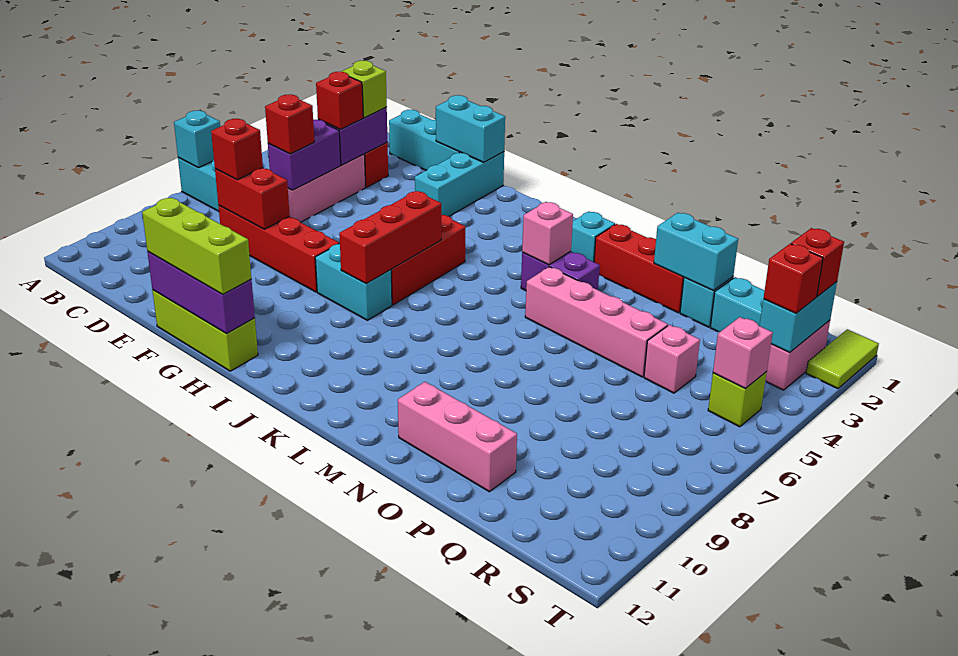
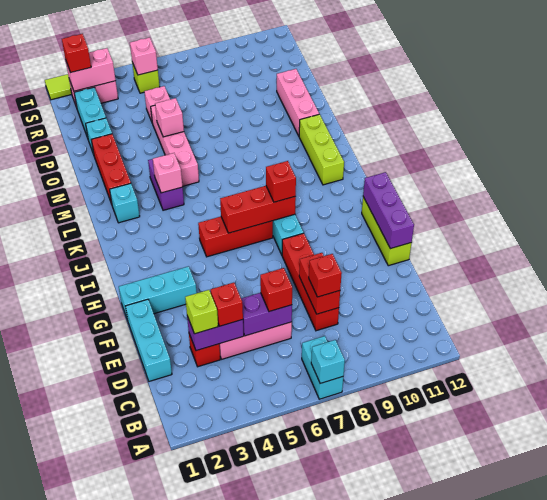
cyan 1x2 brick [436,95,505,162] -> none
lime 1x3 brick [142,198,251,294] -> lime 1x3 brick moved to [299,114,344,185]
cyan 1x2 brick [654,213,738,291] -> none
none -> pink 1x1 brick [155,98,184,137]
cyan 1x2 brick [759,282,837,353] -> pink 1x2 brick [66,48,116,91]
red 1x1 brick [763,244,823,313] -> red 1x1 brick moved to [266,161,296,202]

